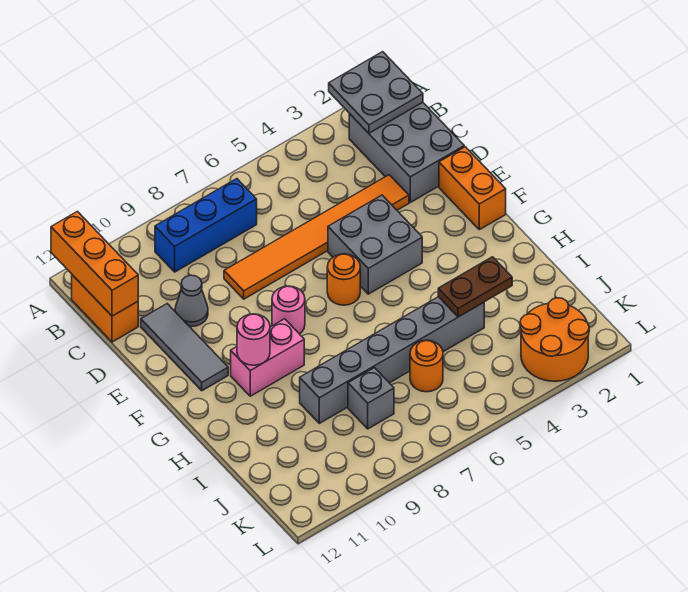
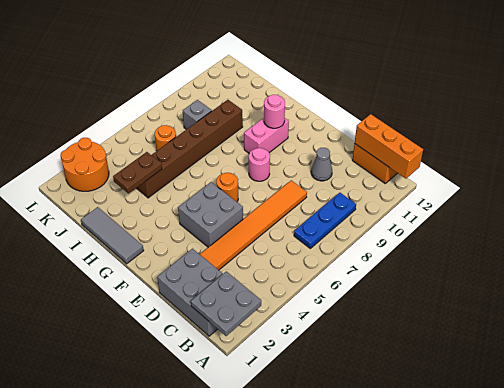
blue 1x3 brick [155,179,257,272] -> blue 1x3 plate [294,193,356,248]
grey 1x3 tile [141,304,228,391] -> grey 1x3 tile moved to [81,207,144,264]
orange 1x2 brick [439,147,506,230] -> none
grey 1x6 brick [300,297,484,423] -> brown 1x6 brick [137,100,243,198]

